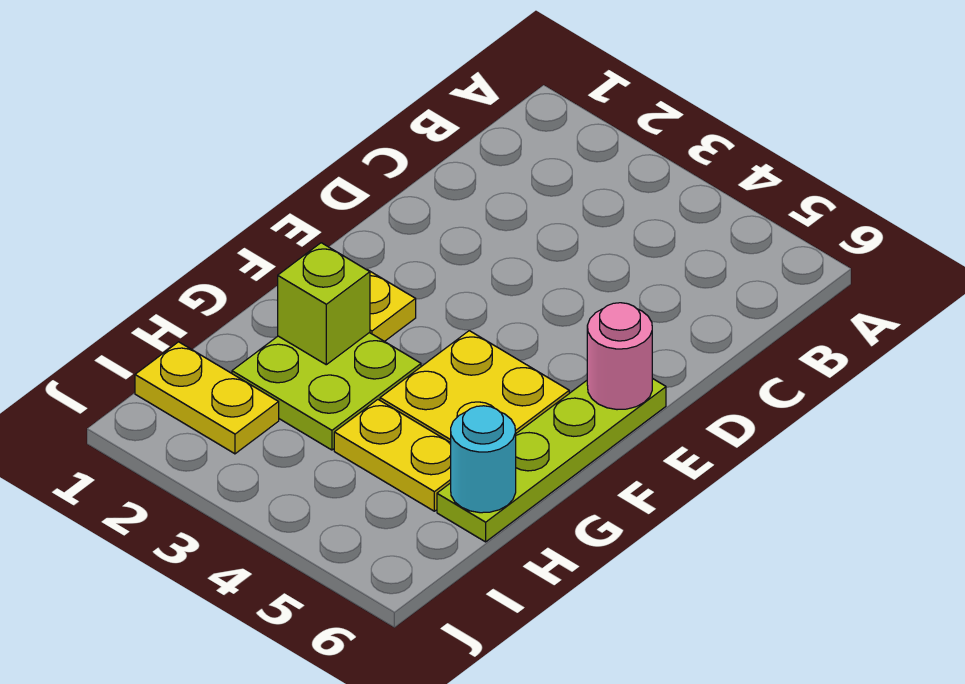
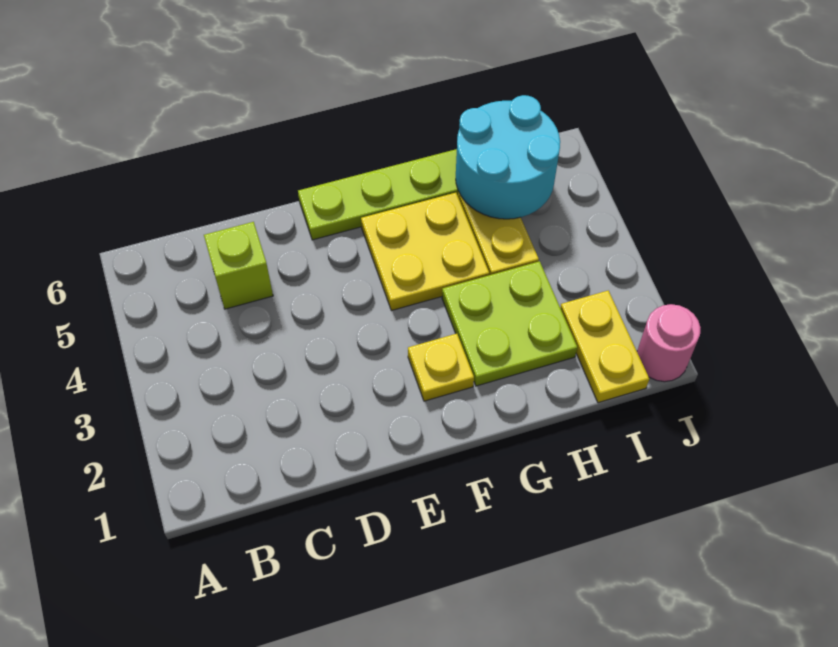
pink 1x1 round brick [587,303,652,410] -> pink 1x1 round brick moved to [637,304,701,382]
lime 1x1 brick [278,243,370,365] -> lime 1x1 brick moved to [204,222,273,309]
cyan 1x1 round brick [451,406,516,513] -> cyan 2x2 round brick [456,95,560,219]

